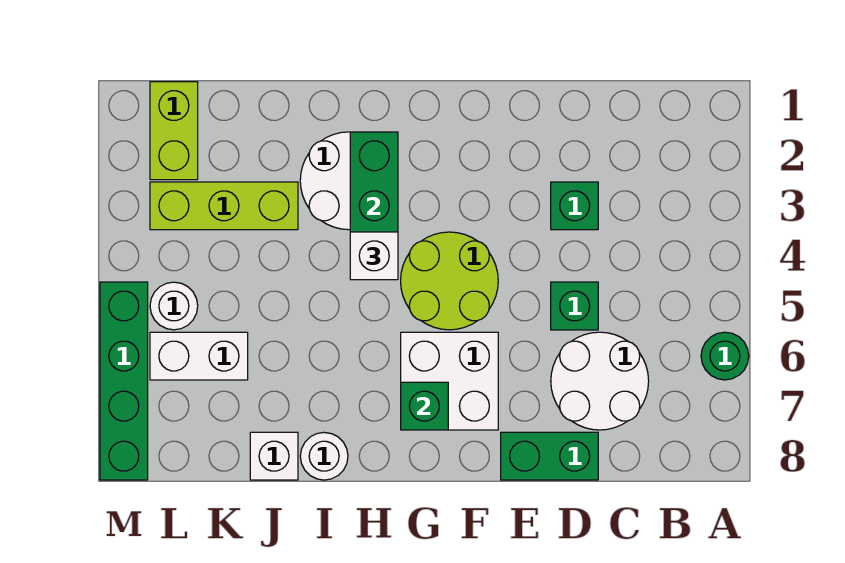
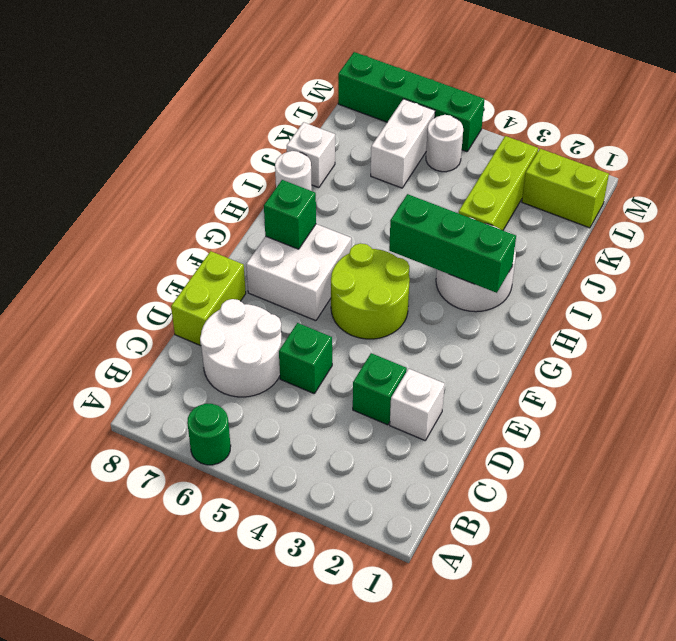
green 1x2 brick [501,432,598,480] -> lime 1x2 brick [171,251,246,346]
white 1x1 brick [350,232,398,280] -> white 1x1 brick moved to [390,369,445,440]

